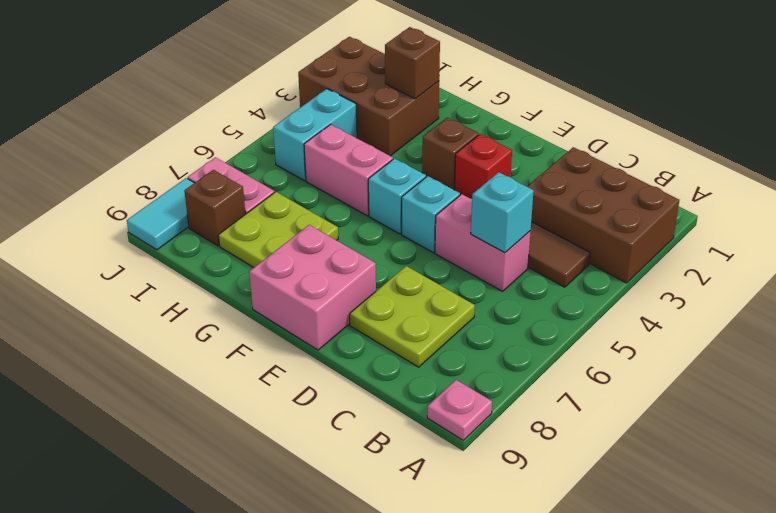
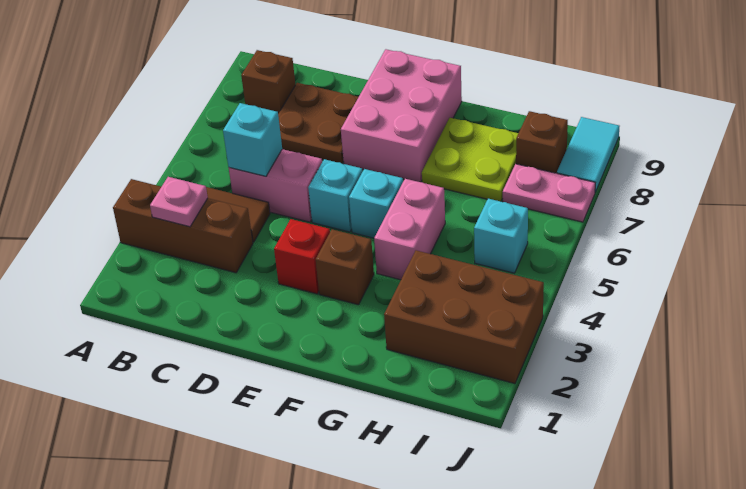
brown 2x3 brick [527,147,679,283] -> brown 1x3 brick [113,179,253,273]
pink 1x1 plate [427,380,492,440] -> pink 1x1 plate moved to [150,177,208,227]
lime 2x2 plate [350,266,475,367] -> brown 2x2 plate [278,83,358,163]
pink 2x2 brick [249,225,376,350] -> pink 2x3 brick [341,49,462,182]
pink 1x2 brick [304,124,393,216] -> pink 1x2 brick turned to [374,179,445,280]
brown 1x1 brick [385,27,440,99] -> brown 1x1 brick moved to [241,50,295,114]
cyan 1x2 brick [273,89,357,181] -> cyan 1x1 brick [474,199,528,273]

